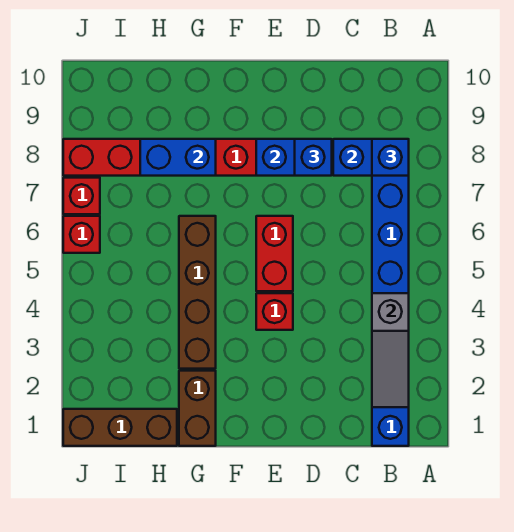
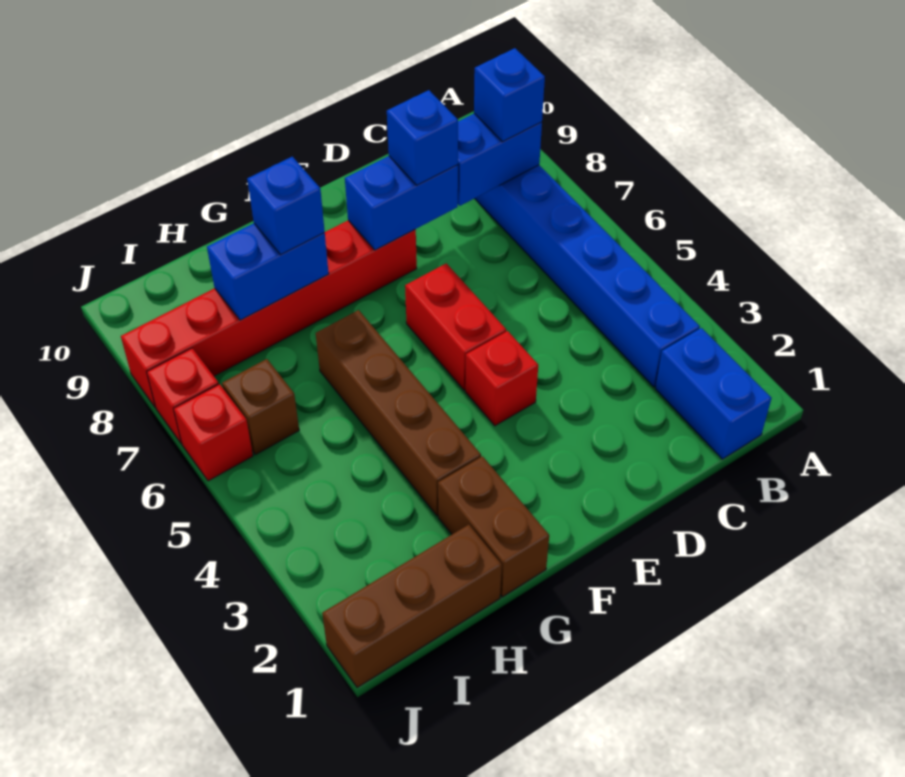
grey 1x3 slope [372,293,409,407] -> none
none -> blue 1x1 brick [247,157,325,255]
none -> brown 1x1 brick [222,359,299,455]

